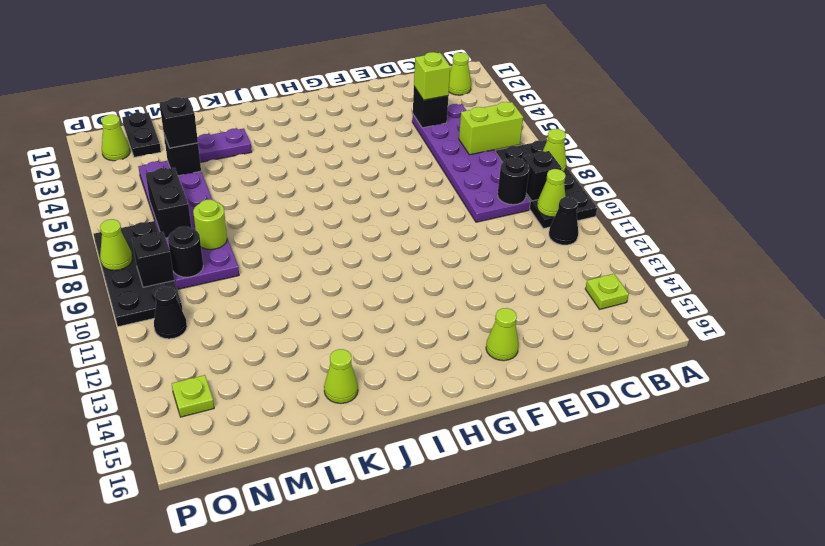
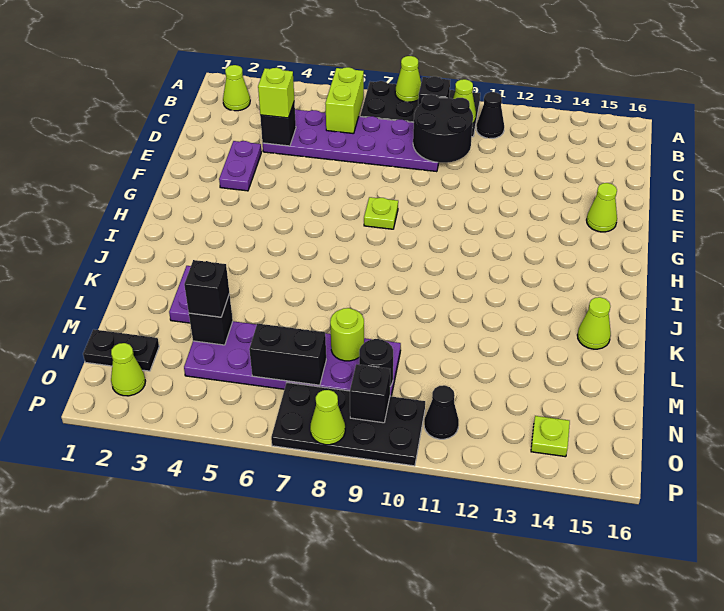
lime 1x1 plate [585,274,629,309] -> lime 1x1 plate moved to [364,197,398,229]
black 1x1 round brick [498,157,529,205] -> black 2x2 round brick [413,94,473,163]
none -> purple 1x2 plate [219,141,261,191]

